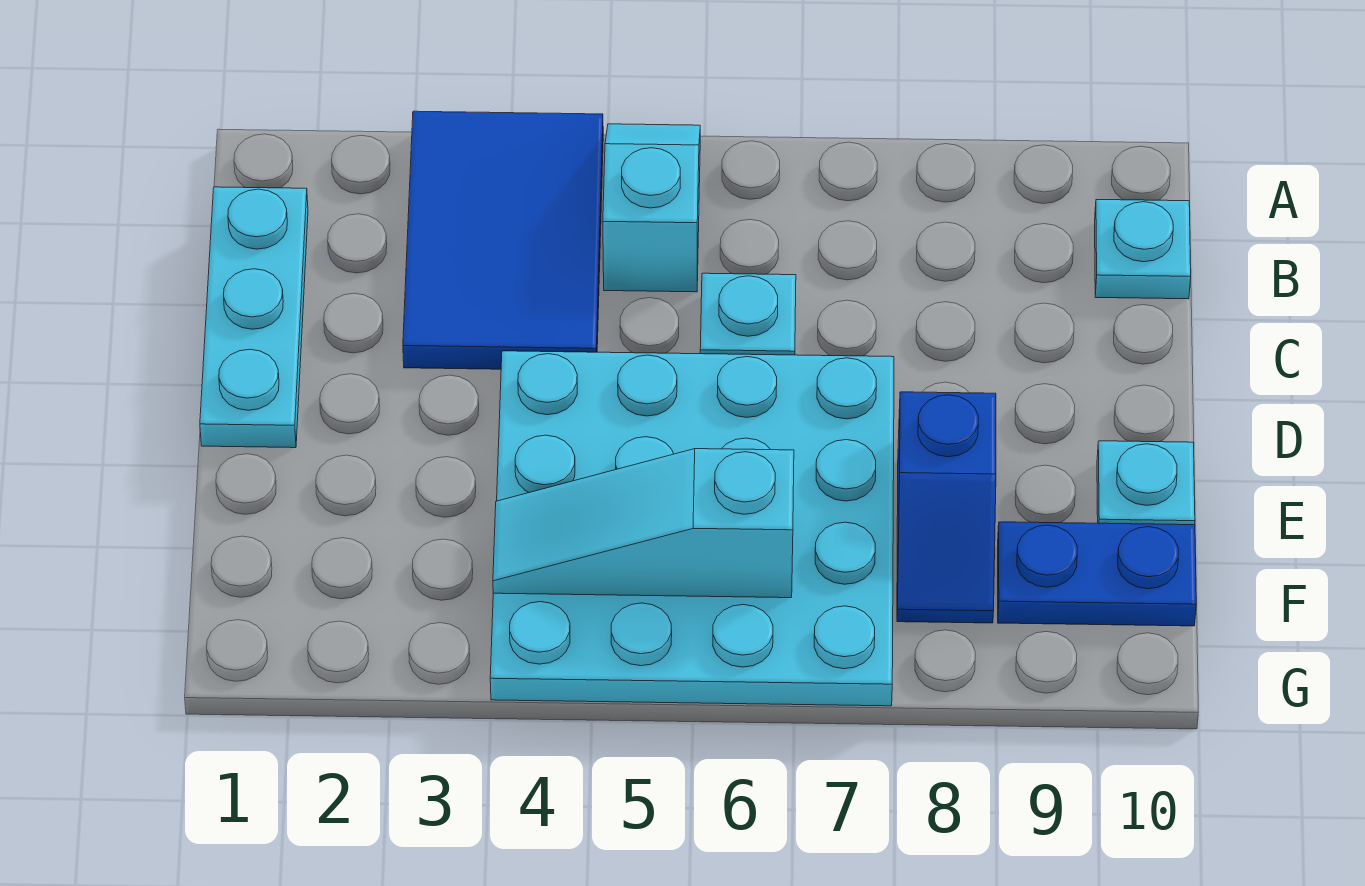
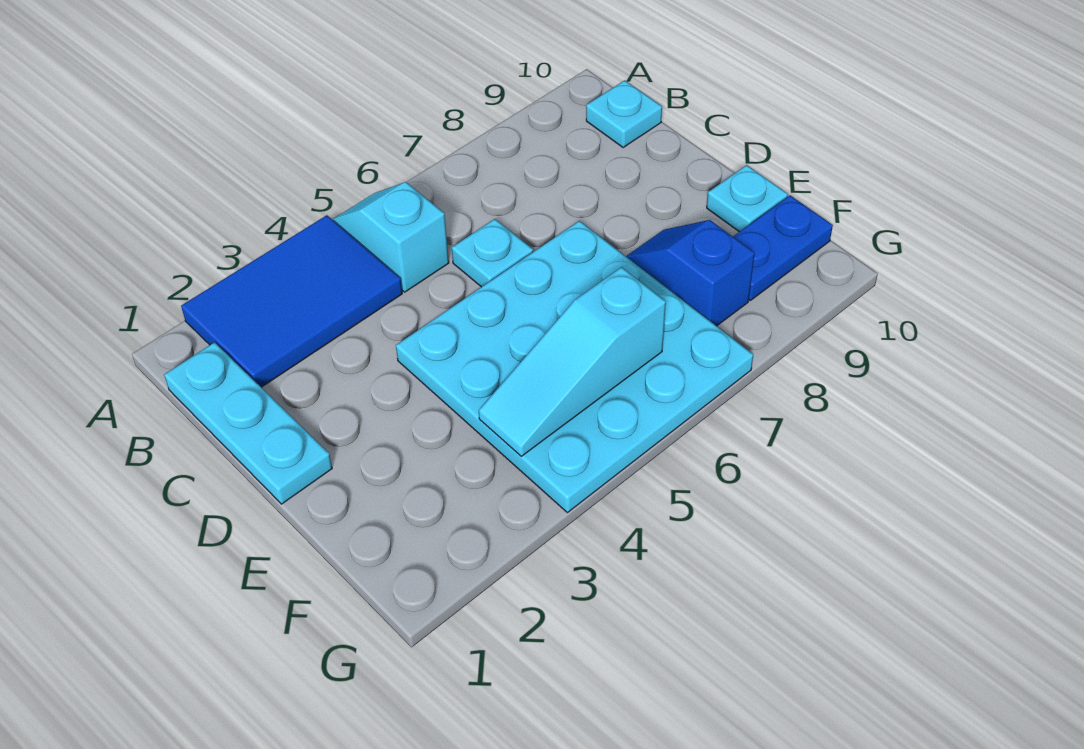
blue 2x3 tile [403,111,603,369] -> blue 2x3 tile turned to [181,215,402,387]
blue 1x2 slope [897,392,996,623] -> blue 1x2 slope turned to [626,220,755,326]

